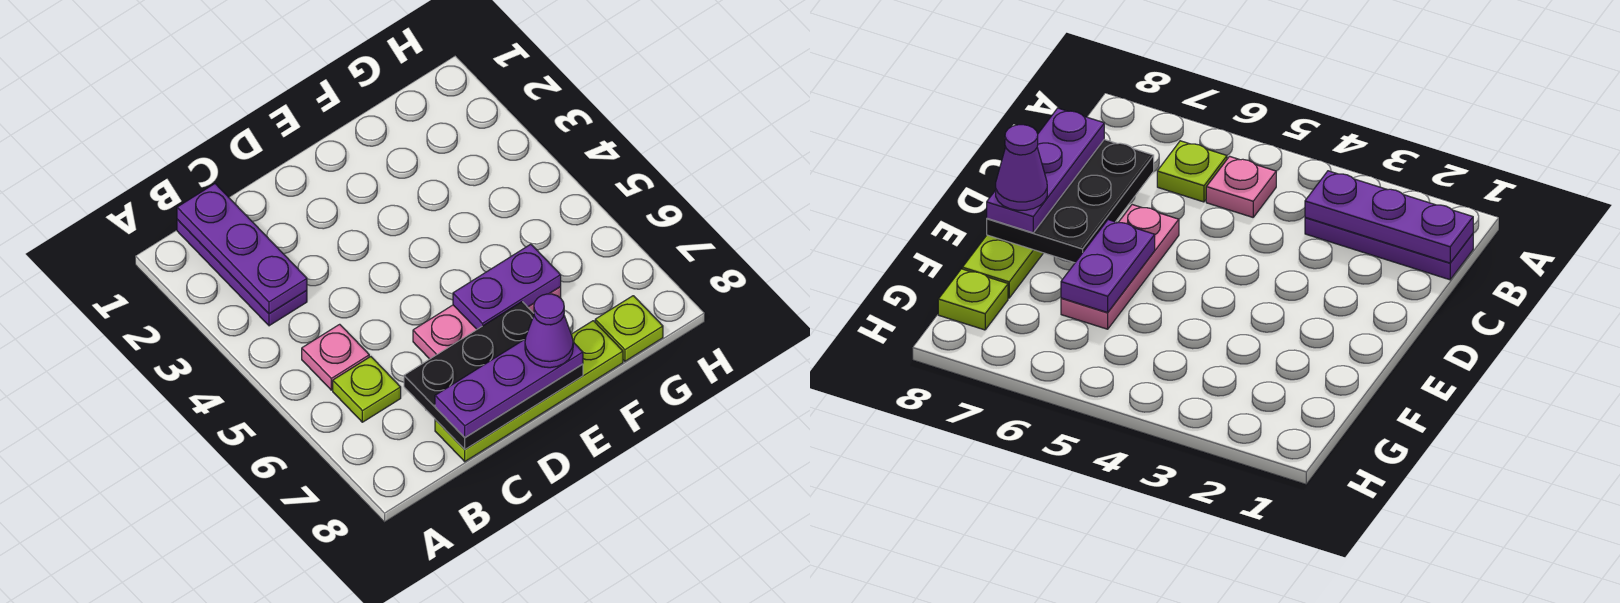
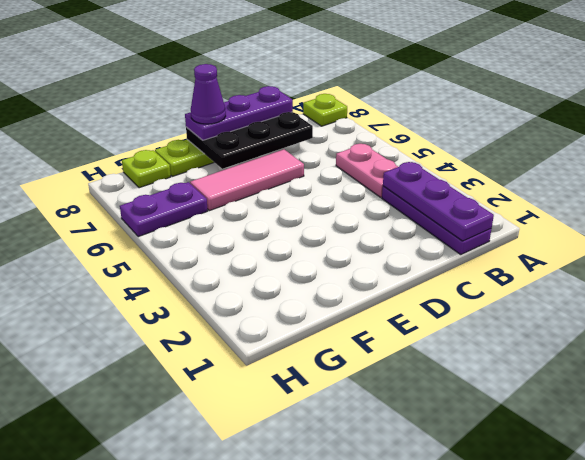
pink 1x1 plate [302,324,369,390] -> pink 1x2 plate [336,144,398,197]
lime 1x1 plate [333,357,401,422] -> lime 1x1 plate moved to [303,94,347,126]
pink 1x3 plate [413,287,561,359] -> pink 1x3 tile [190,149,304,211]
purple 1x2 plate [453,244,561,329] -> purple 1x2 plate moved to [120,182,208,237]

